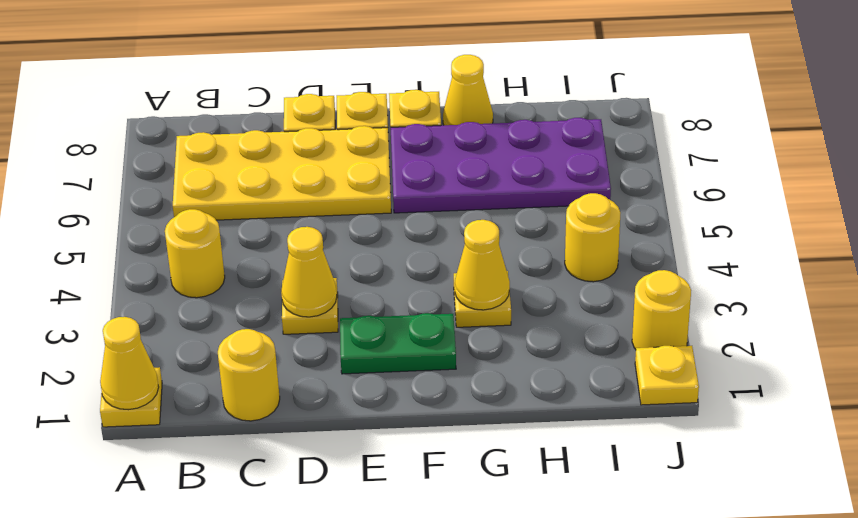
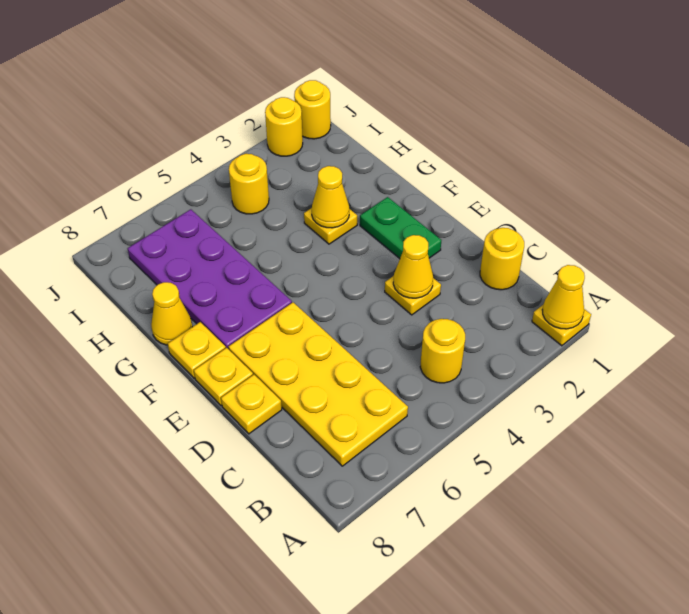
yellow 1x1 plate [635,346,699,405] -> yellow 1x1 round brick [294,80,331,139]

